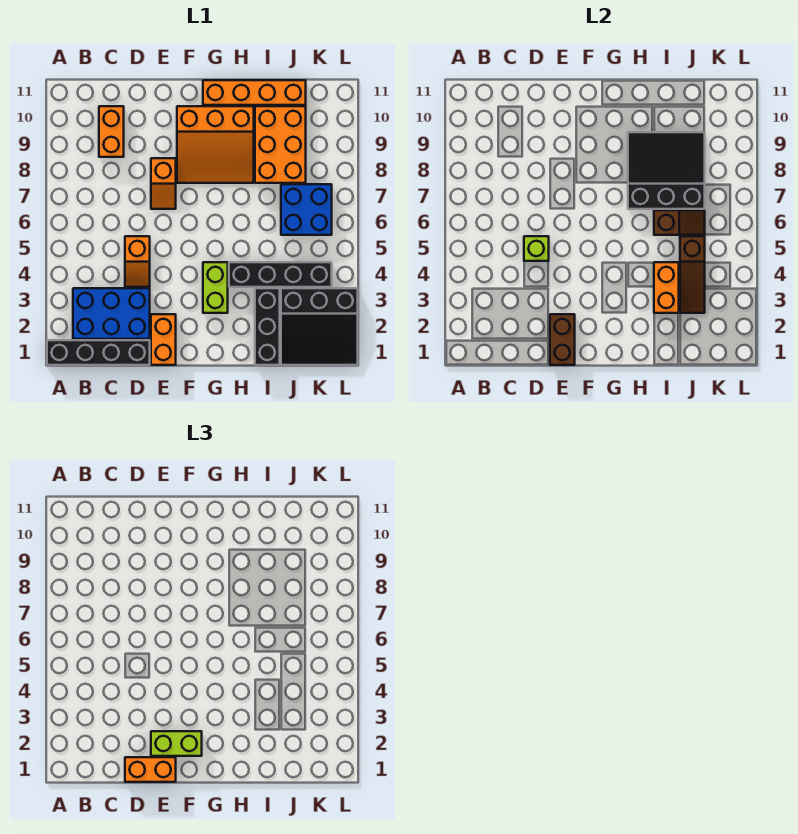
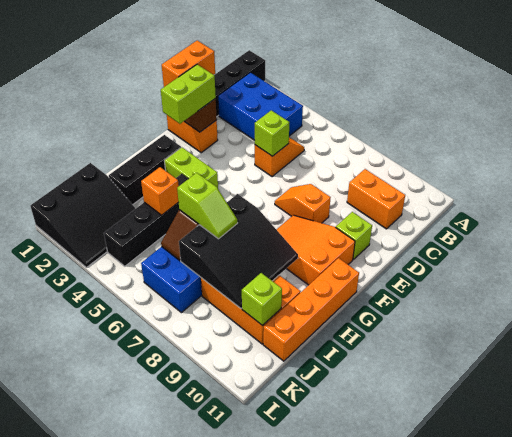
blue 2x3 brick [73,288,150,339] -> blue 2x3 brick turned to [218,72,303,140]
orange 1x2 slope [125,236,150,287] -> orange 1x2 slope turned to [255,137,304,177]
none -> lime 1x1 brick [336,212,372,259]
orange 3x3 slope [177,106,254,183] -> orange 2x3 slope [276,215,355,285]
black 1x3 brick [255,288,280,365] -> black 1x3 brick turned to [109,135,181,205]
orange 1x2 brick [654,262,679,313] -> orange 1x1 brick [141,167,179,215]
none -> lime 1x2 slope [177,173,238,239]
black 3x3 slope [281,288,358,365] -> black 3x3 slope turned to [30,163,136,267]
brown 1x3 slope [680,236,705,313] -> none
none -> lime 1x1 brick [242,273,282,326]

